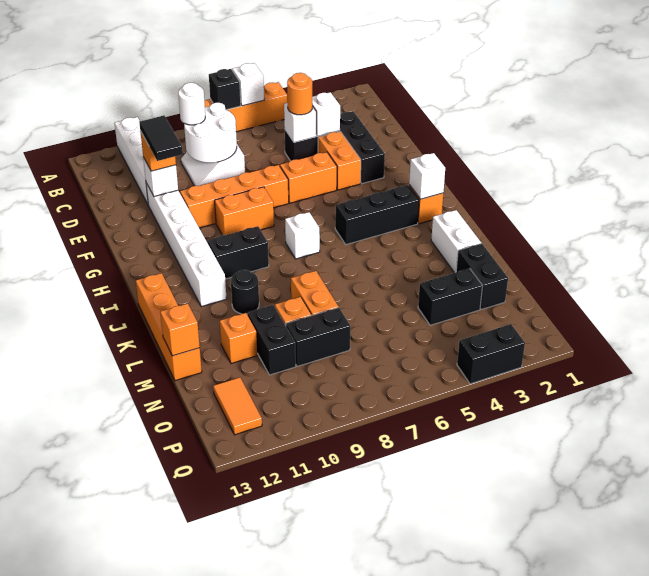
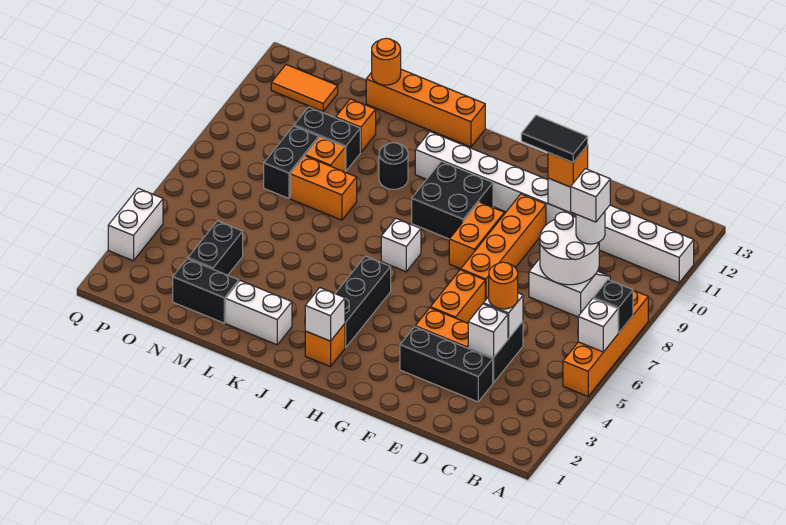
none -> white 1x1 brick [571,169,610,222]
black 1x2 brick [207,226,269,279] -> black 2x2 brick [412,161,493,239]
orange 1x1 brick [160,303,200,356] -> orange 1x1 round brick [372,38,401,85]
black 1x2 brick [457,324,525,384] -> white 1x2 brick [108,188,163,261]

